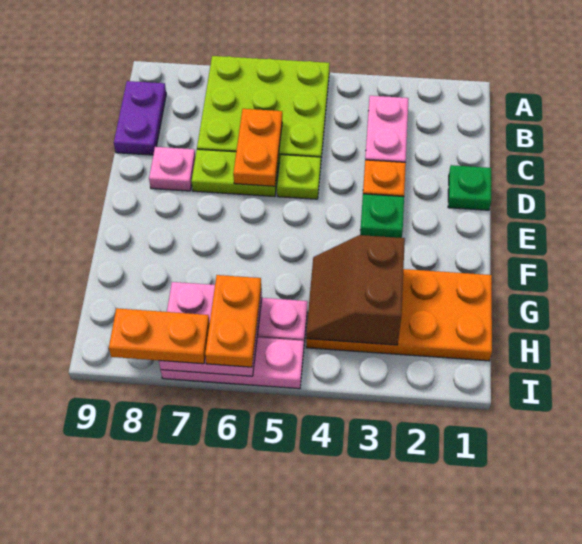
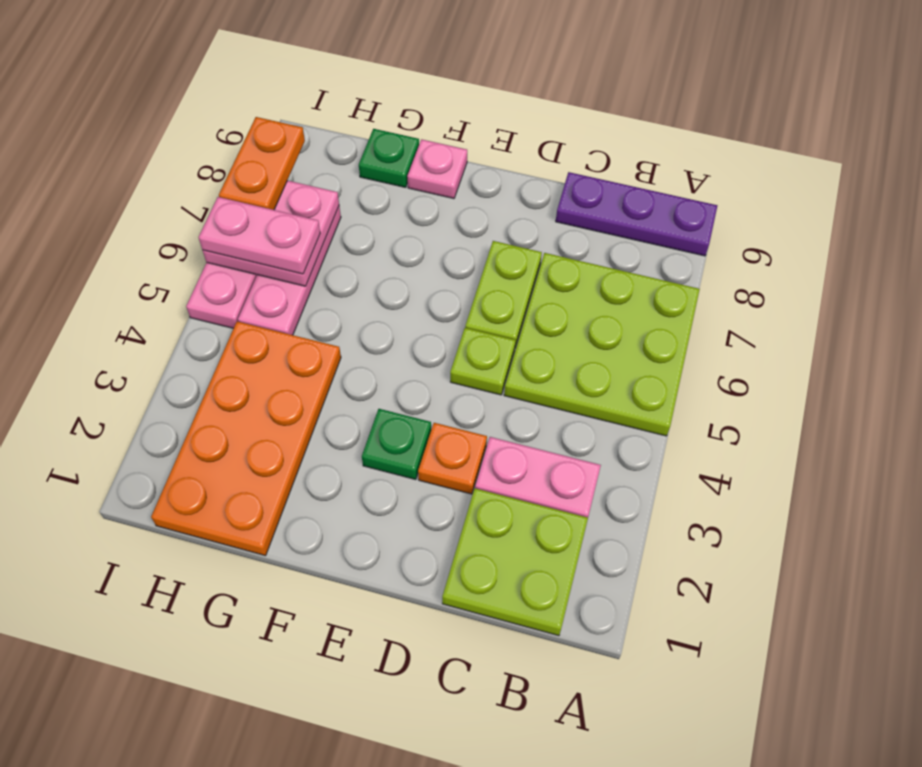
none -> lime 2x2 plate [442,488,588,636]
purple 1x2 plate [114,81,166,155] -> purple 1x3 plate [556,172,717,256]
orange 1x2 plate [233,109,282,186] -> none
green 1x1 plate [448,165,491,210] -> green 1x1 plate moved to [359,129,419,187]
pink 1x1 plate [149,147,196,191] -> pink 1x1 plate moved to [407,139,467,199]
brown 2x2 slope [306,235,405,345] -> none
orange 1x2 plate [205,275,261,367] -> pink 1x2 plate [199,197,320,274]

